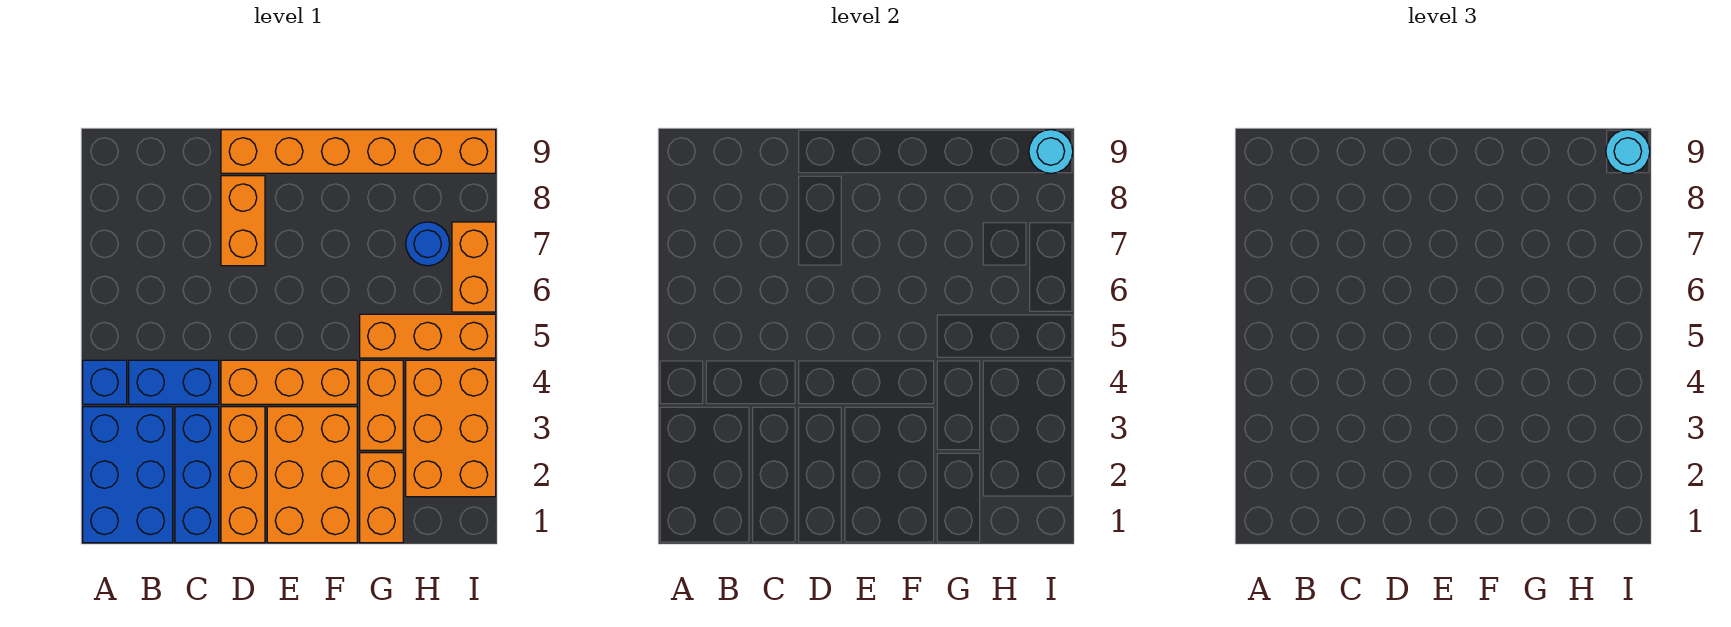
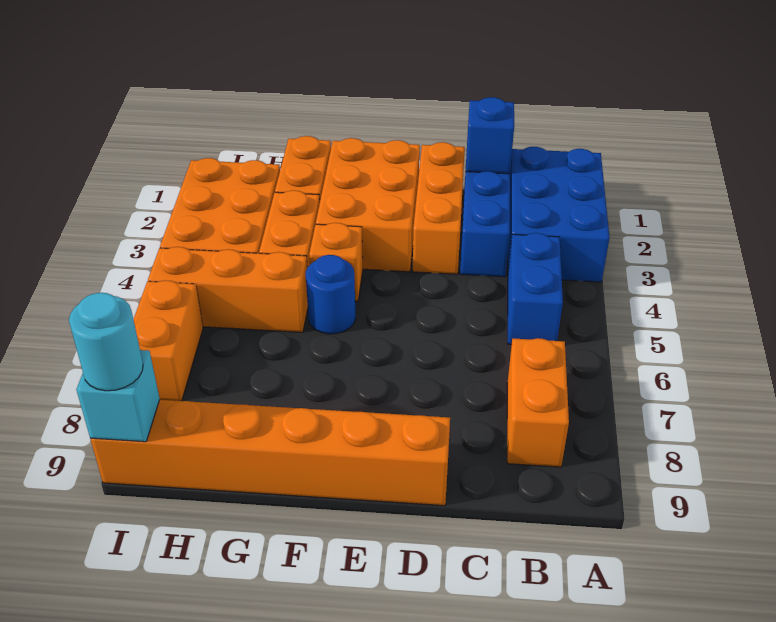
blue 1x1 brick [83,360,127,404] -> blue 1x1 brick moved to [466,97,514,174]
blue 1x2 brick [129,360,219,404] -> blue 1x2 brick turned to [508,233,563,344]
orange 1x3 brick [221,360,357,404] -> orange 1x1 brick [309,223,363,301]
orange 1x2 brick [221,176,265,266] -> orange 1x2 brick moved to [507,338,569,467]
blue 1x1 round brick [406,222,450,266] -> blue 1x1 round brick moved to [306,255,356,334]
cyan 1x1 round brick [1029,130,1073,173] -> cyan 1x1 brick [76,350,160,442]

